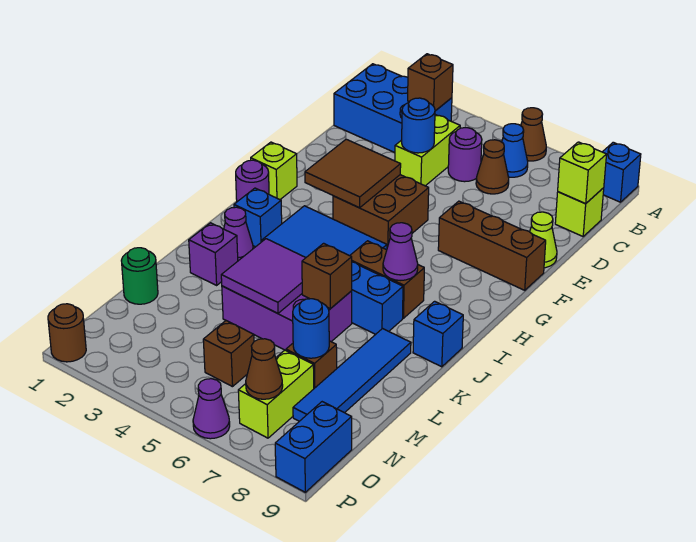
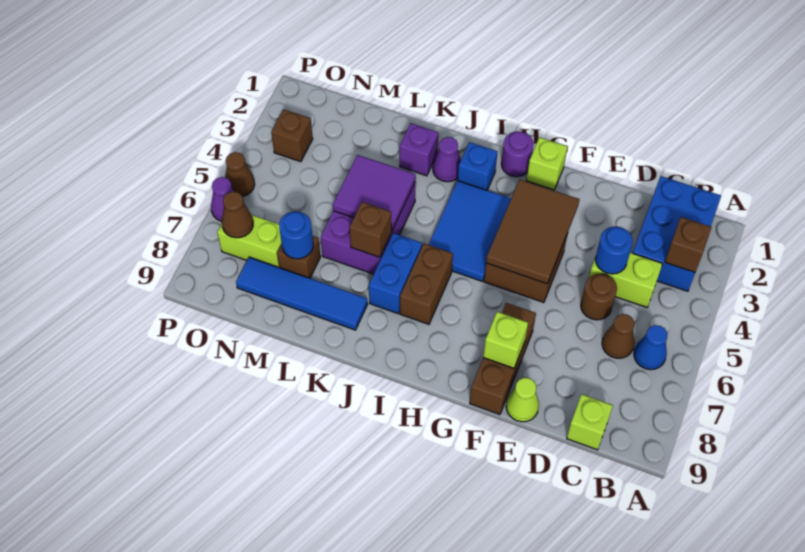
brown 1x1 cone [521,108,546,161] -> brown 1x1 cone moved to [225,152,255,197]
blue 1x1 brick [603,142,641,202] -> none
purple 1x1 round brick [448,128,482,182] -> none
lime 1x1 brick [558,142,607,204] -> lime 1x1 brick moved to [483,312,528,368]
brown 2x2 tile [305,139,401,208] -> brown 2x3 tile [486,180,580,284]
purple 1x1 cone [383,223,418,281] -> none
blue 1x1 brick [413,301,463,367] -> none
green 1x1 round brick [121,248,158,304] -> none
brown 1x1 brick [203,321,254,387] -> brown 1x1 brick moved to [271,109,313,162]
blue 1x2 brick [275,402,352,492] -> none
brown 1x1 round brick [48,304,86,362] -> brown 1x1 round brick moved to [581,274,617,320]

